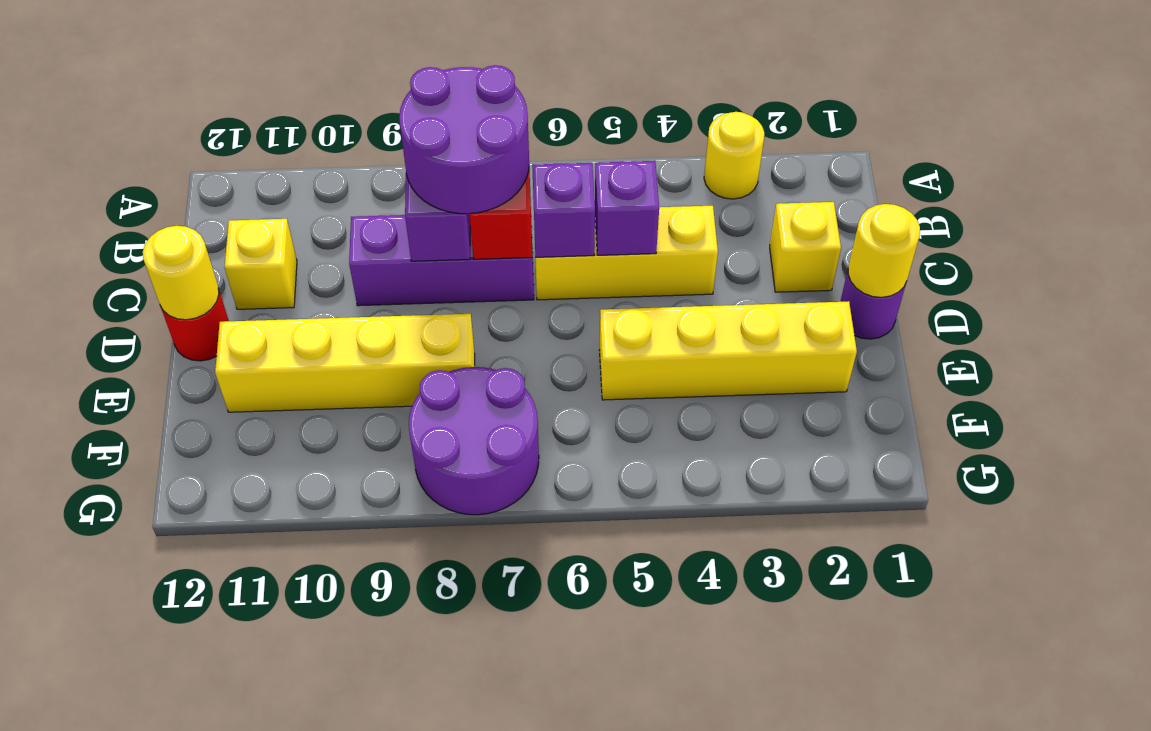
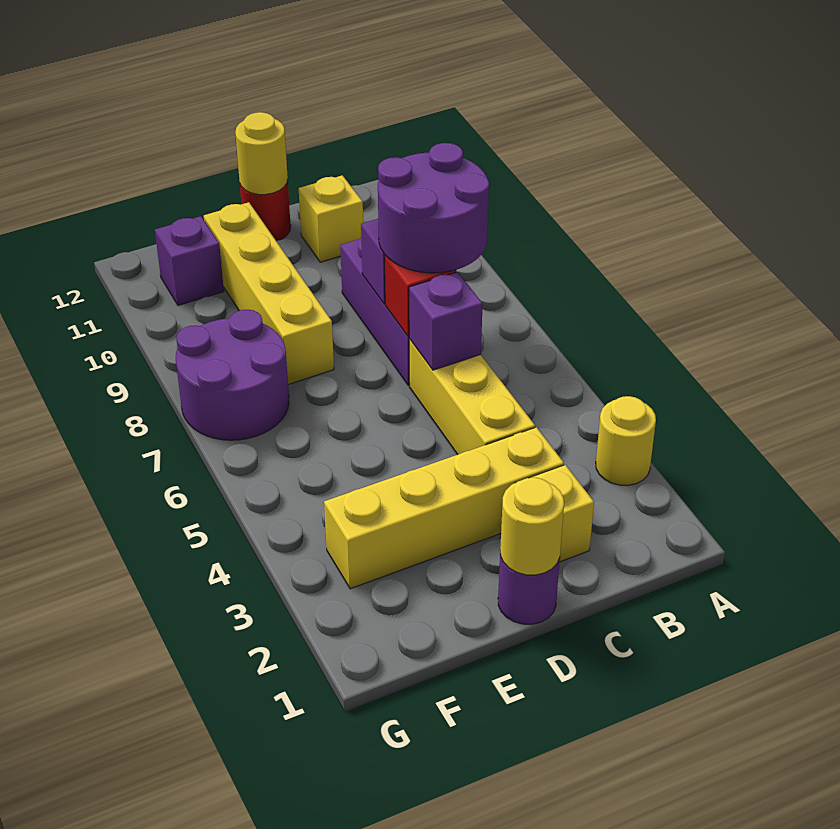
purple 1x1 brick [595,161,659,255] -> purple 1x1 brick moved to [155,216,224,305]
yellow 1x4 brick [599,301,857,400] -> yellow 1x4 brick turned to [324,427,564,589]

